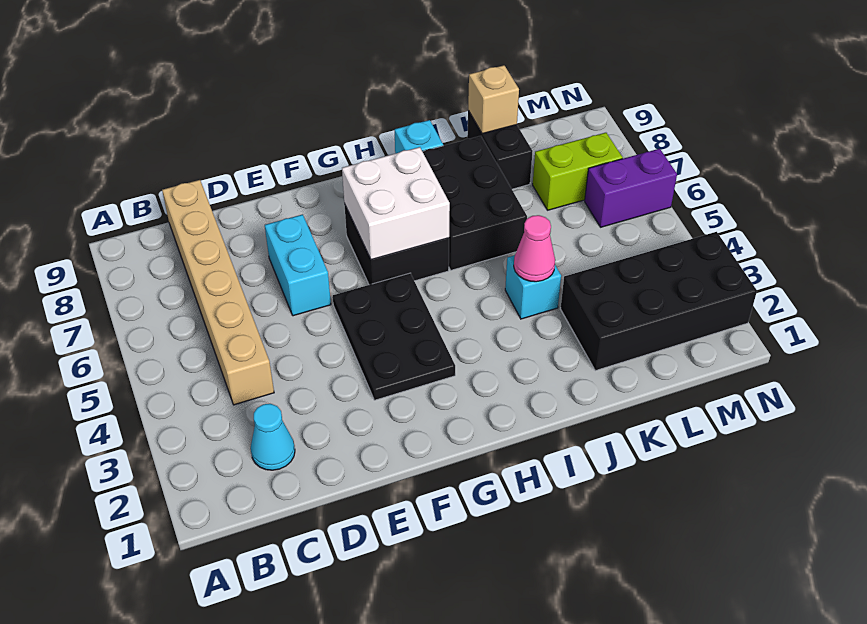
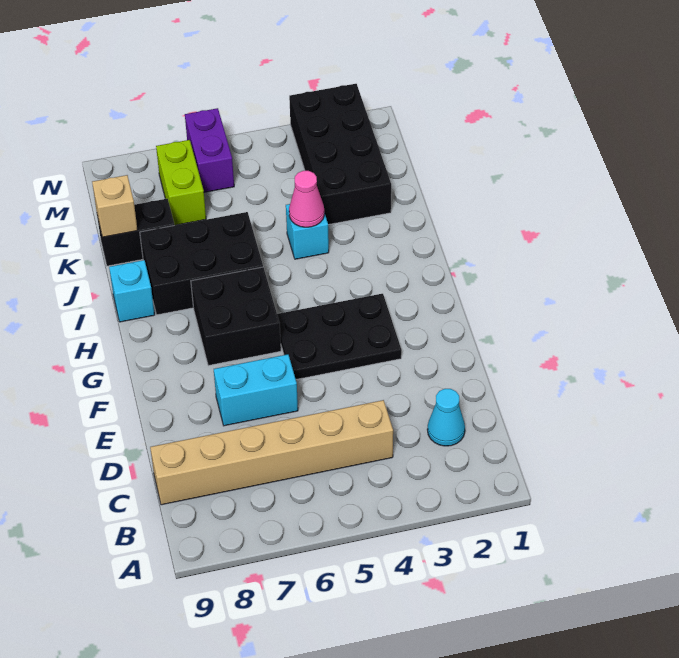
white 2x2 brick [342,147,450,260] -> none

